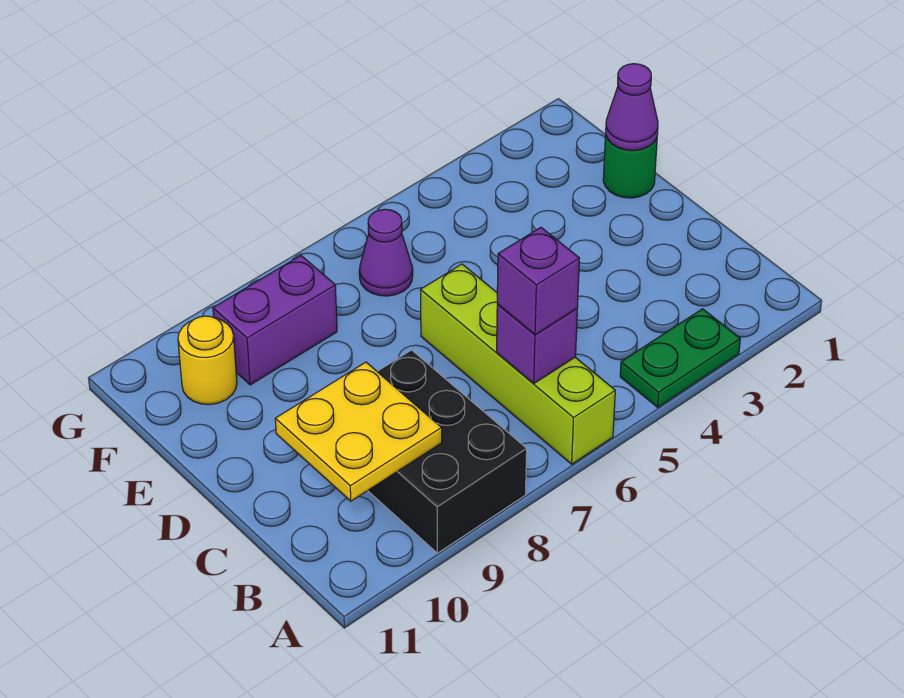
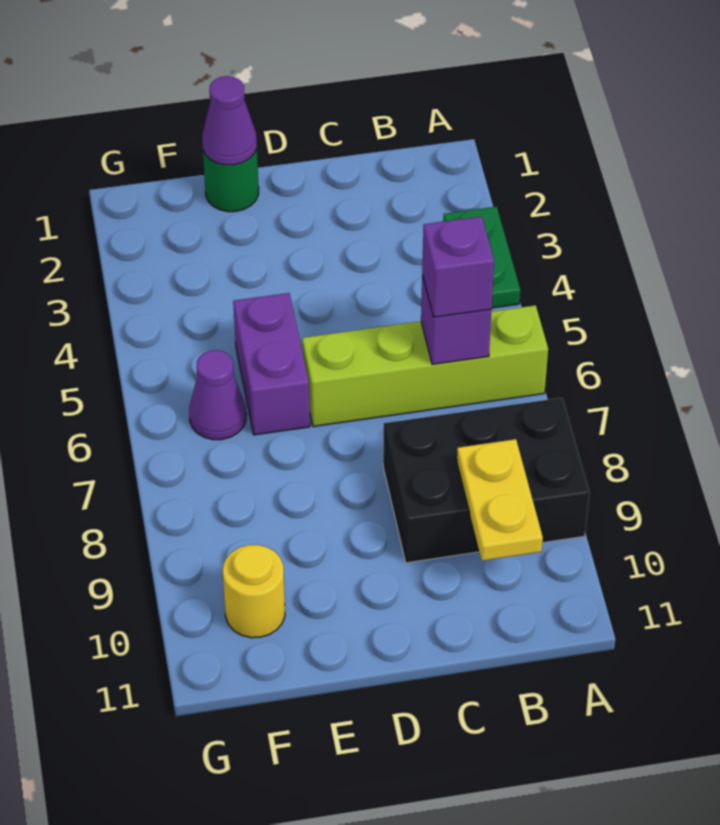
yellow 2x2 plate [275,362,442,501] -> yellow 1x2 plate [457,439,543,561]
purple 1x2 brick [213,256,337,385] -> purple 1x2 brick moved to [233,293,310,435]

